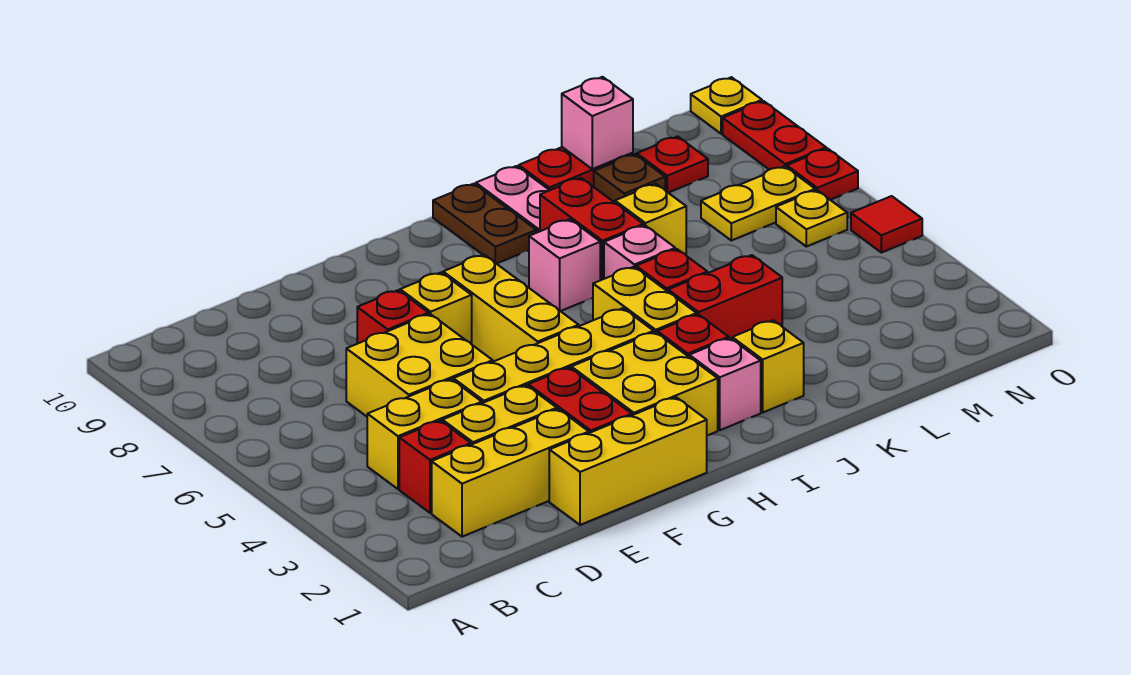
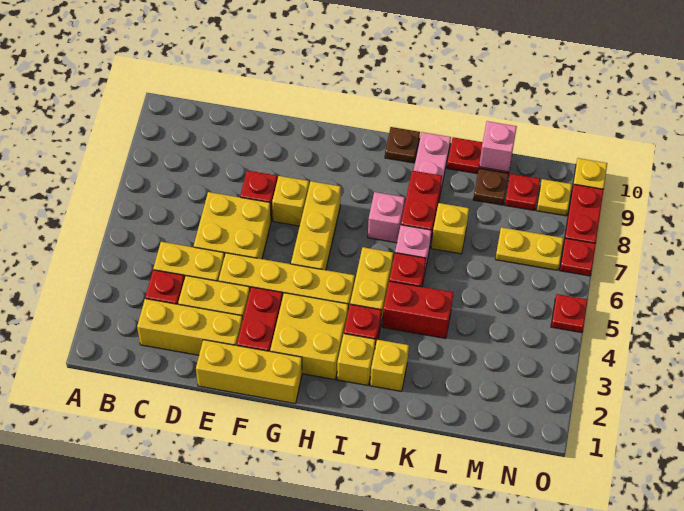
pink 1x1 brick [689,338,761,430] -> yellow 1x1 brick [337,334,375,385]
brown 1x2 plate [433,184,536,264] -> brown 1x1 plate [385,127,420,163]
yellow 1x1 plate [776,190,847,247] -> yellow 1x1 plate moved to [536,179,572,216]
red 1x1 tile [851,196,922,253] -> red 1x1 plate [551,294,588,333]

